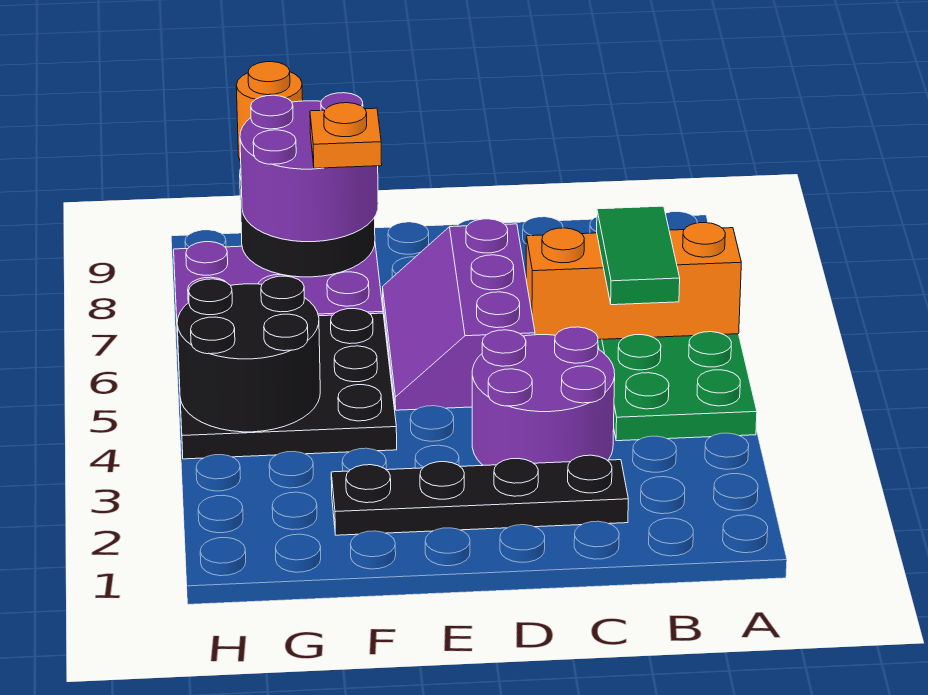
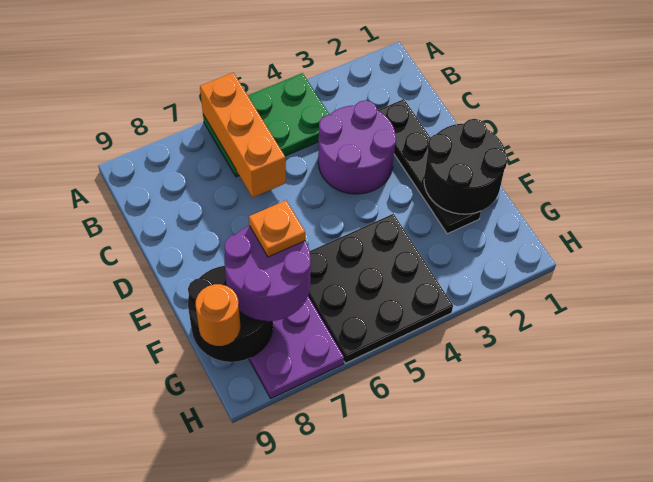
green 1x2 tile [597,206,680,305] -> none
purple 2x3 slope [383,219,535,410] -> none
black 2x2 round brick [177,276,320,432] -> black 2x2 round brick moved to [424,119,508,214]

